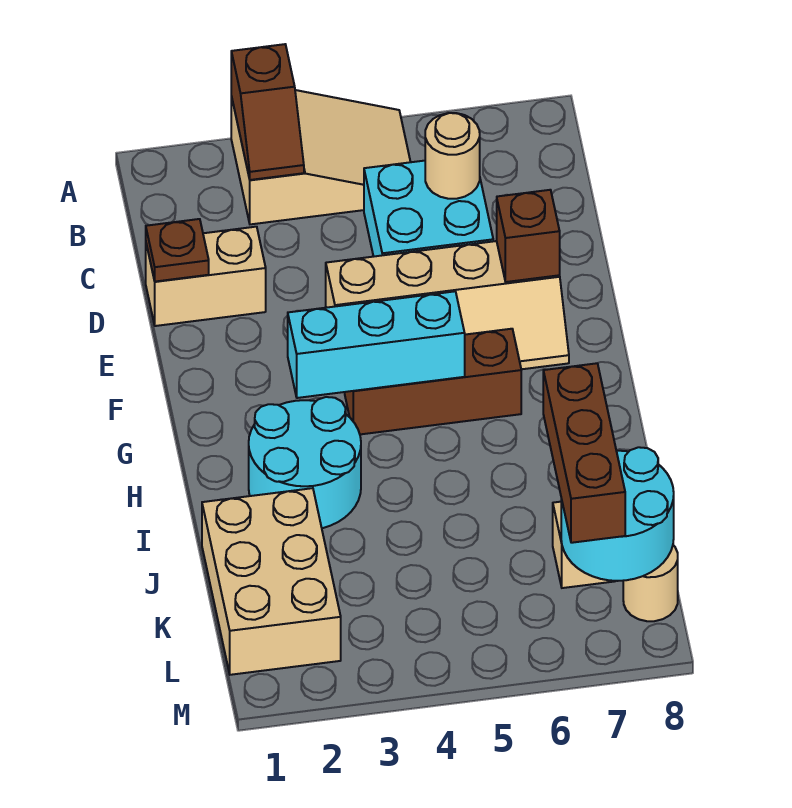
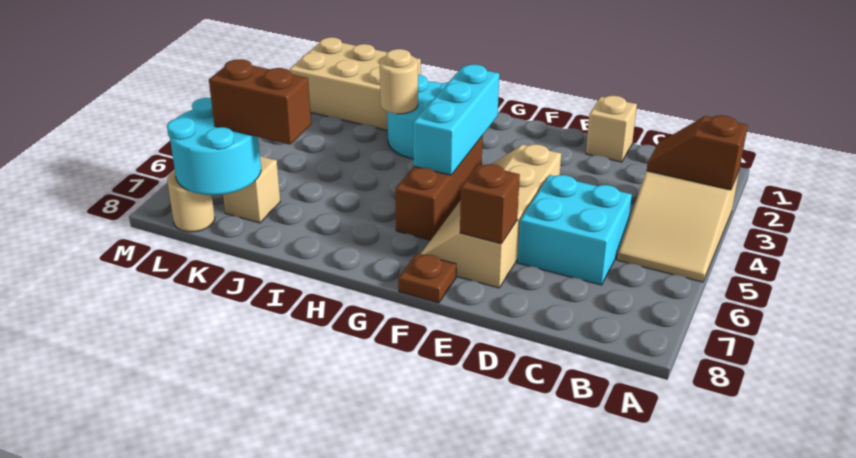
tan 1x1 round brick [425,113,480,199] -> tan 1x1 round brick moved to [380,49,418,114]
tan 1x2 brick [146,227,266,326] -> tan 1x1 brick [586,96,637,162]
brown 1x1 plate [146,219,209,282] -> brown 1x1 plate moved to [398,253,456,303]
brown 1x3 brick [543,363,625,543] -> brown 1x2 brick [209,59,311,145]

